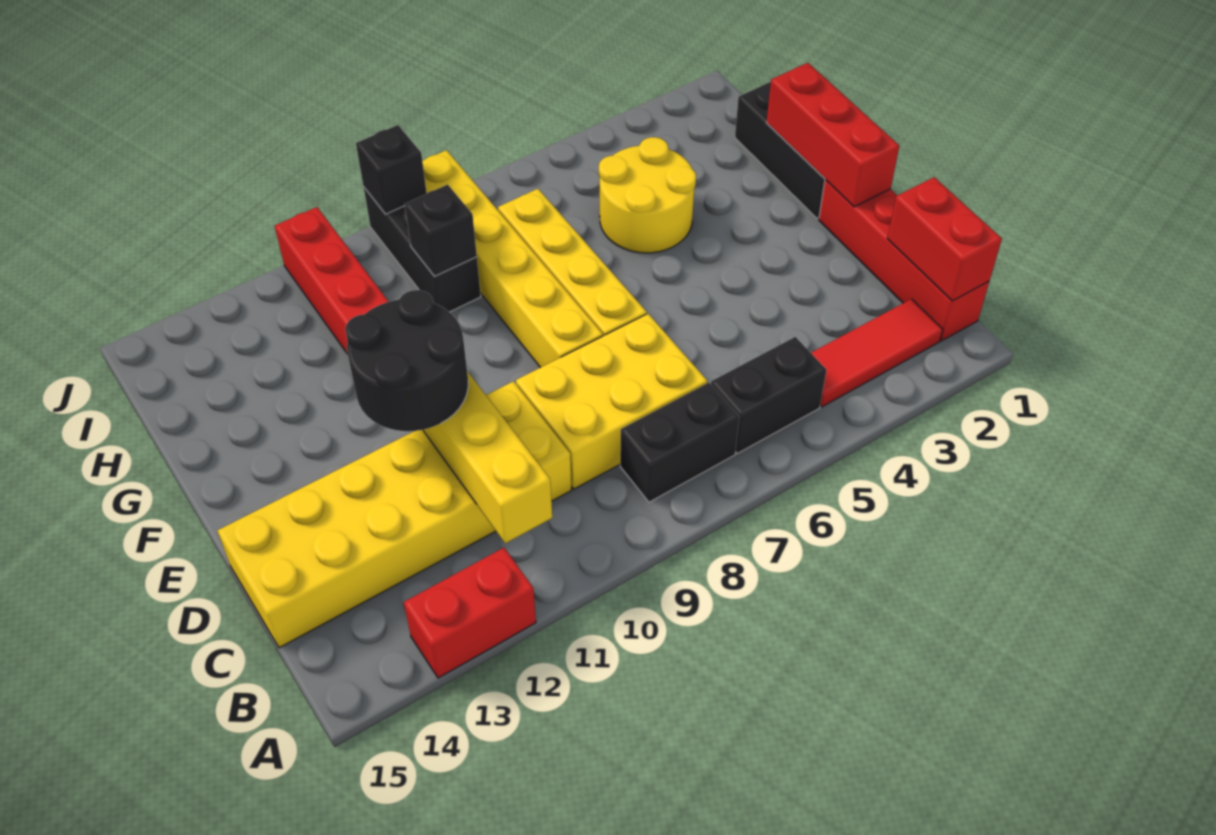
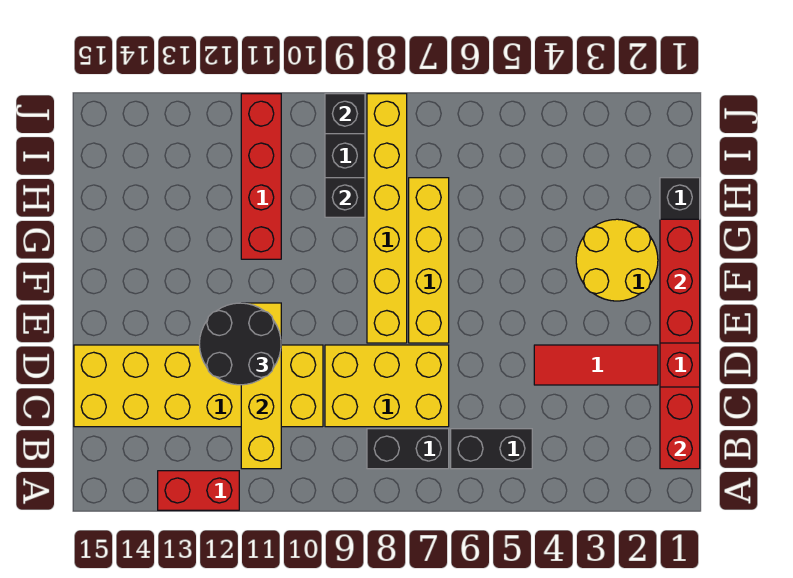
red 1x3 tile [811,299,943,407] -> red 1x3 tile moved to [534,345,658,385]
yellow 2x2 round brick [599,137,696,253] -> yellow 2x2 round brick moved to [576,219,658,301]

